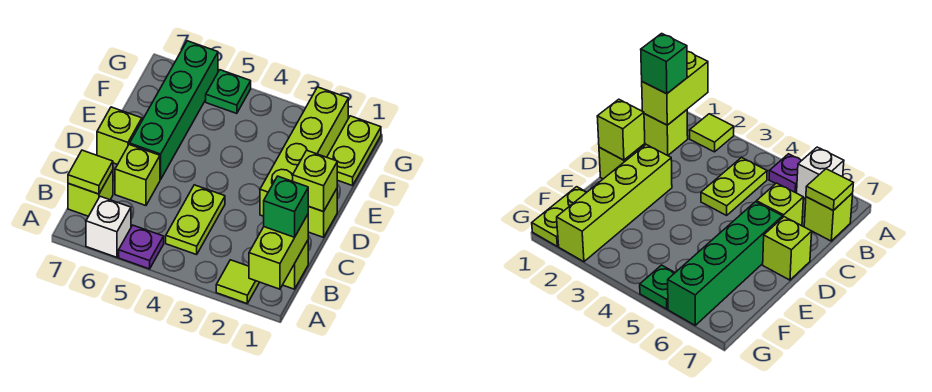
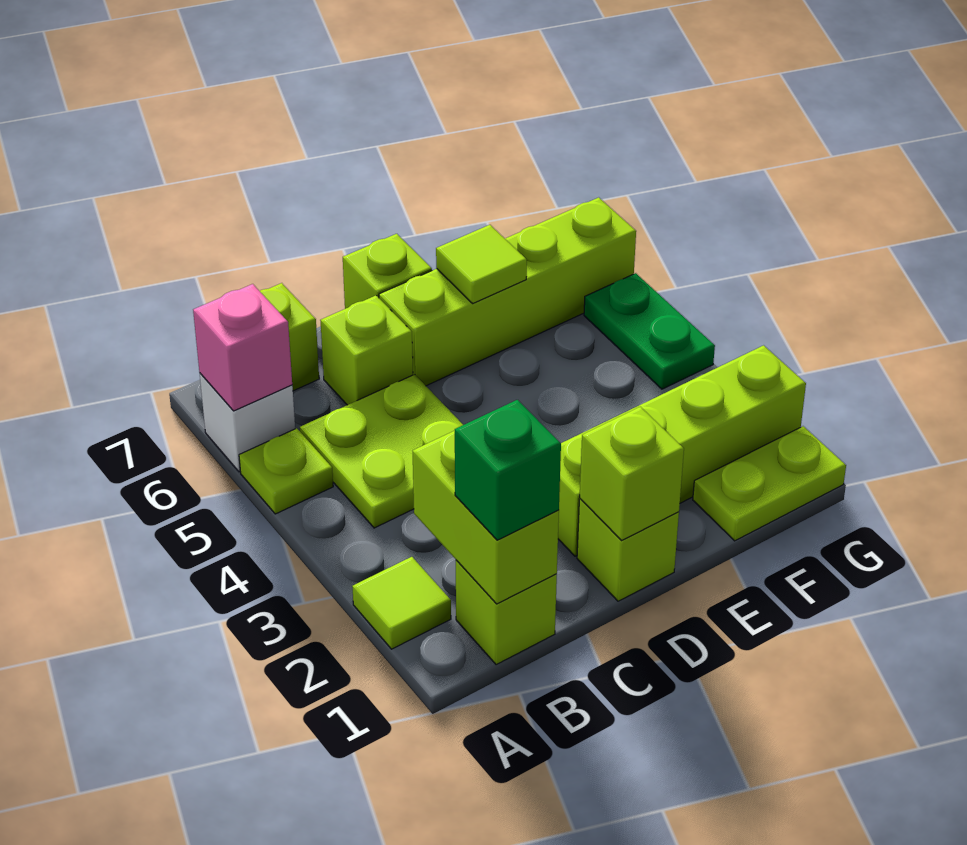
lime 1x2 brick [249,214,308,289] -> lime 1x2 brick turned to [413,431,559,604]
purple 1x1 plate [119,225,164,269] -> lime 1x1 plate [239,428,333,514]
none -> pink 1x1 brick [193,284,292,411]
lime 1x2 plate [166,185,225,255] -> lime 2x2 plate [300,374,463,528]
lime 1x1 tile [68,150,113,194] -> lime 1x1 tile moved to [436,225,527,303]
green 1x4 brick [130,41,218,180] -> lime 1x4 brick [379,197,636,386]
green 1x1 plate [206,70,251,114] -> green 1x2 plate [584,273,715,389]

